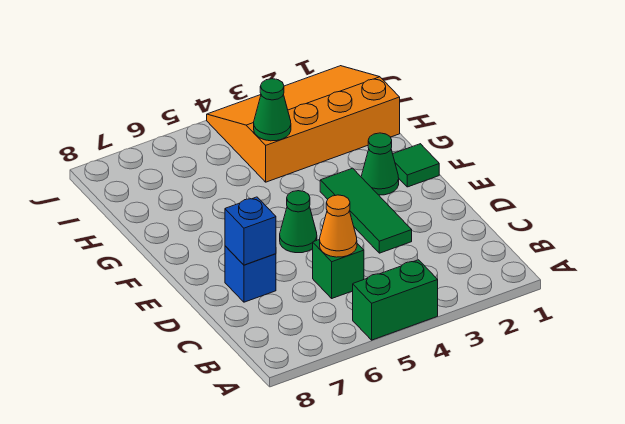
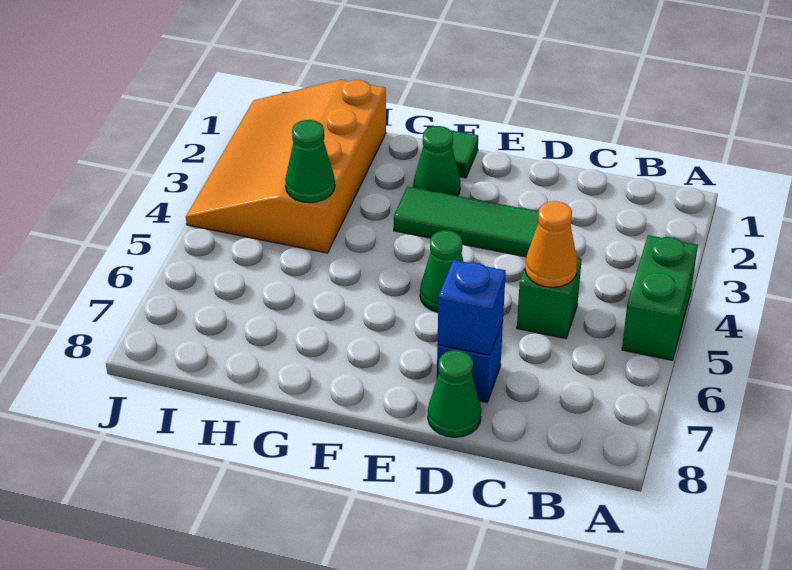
none -> green 1x1 cone [428,350,481,437]

